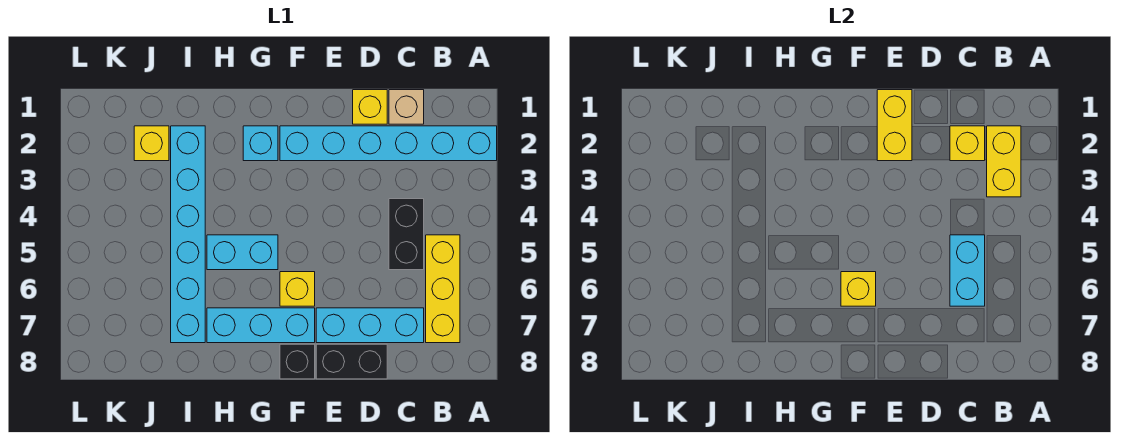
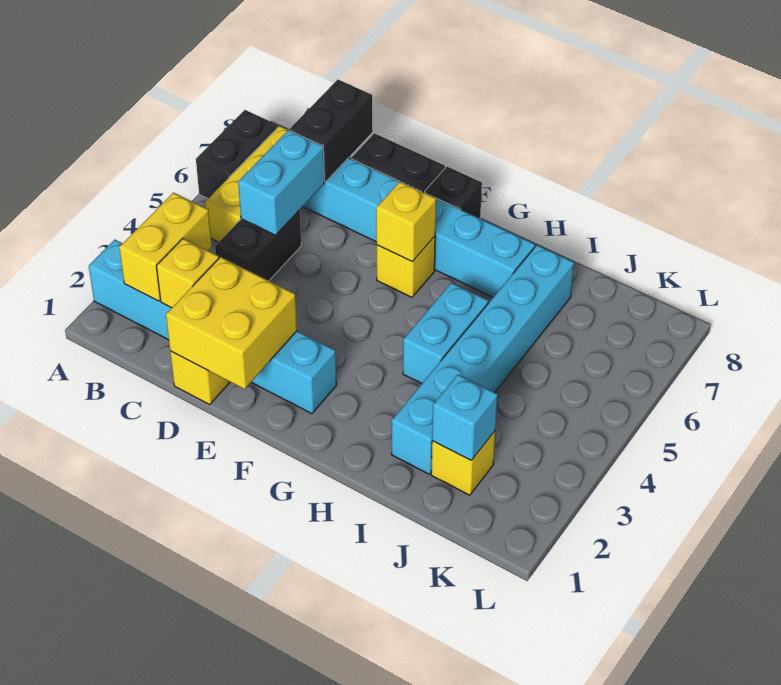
none -> black 1x2 brick [196,110,278,199]
tan 1x1 brick [389,90,424,124] -> none
none -> black 1x2 brick [290,80,373,182]
yellow 1x2 brick [877,90,912,161] -> yellow 2x2 brick [166,257,297,389]
cyan 1x1 brick [243,126,278,161] -> cyan 1x1 brick moved to [432,375,498,460]
cyan 1x2 brick [207,235,278,270] -> cyan 1x2 brick turned to [403,283,488,384]

